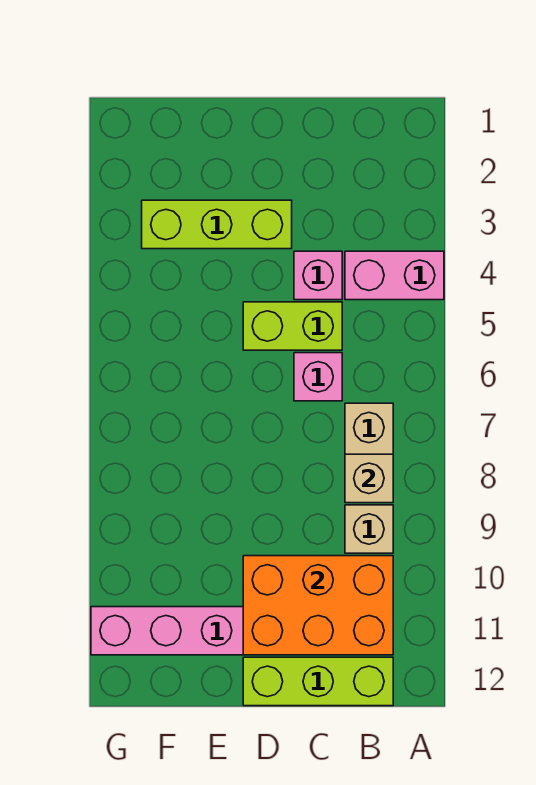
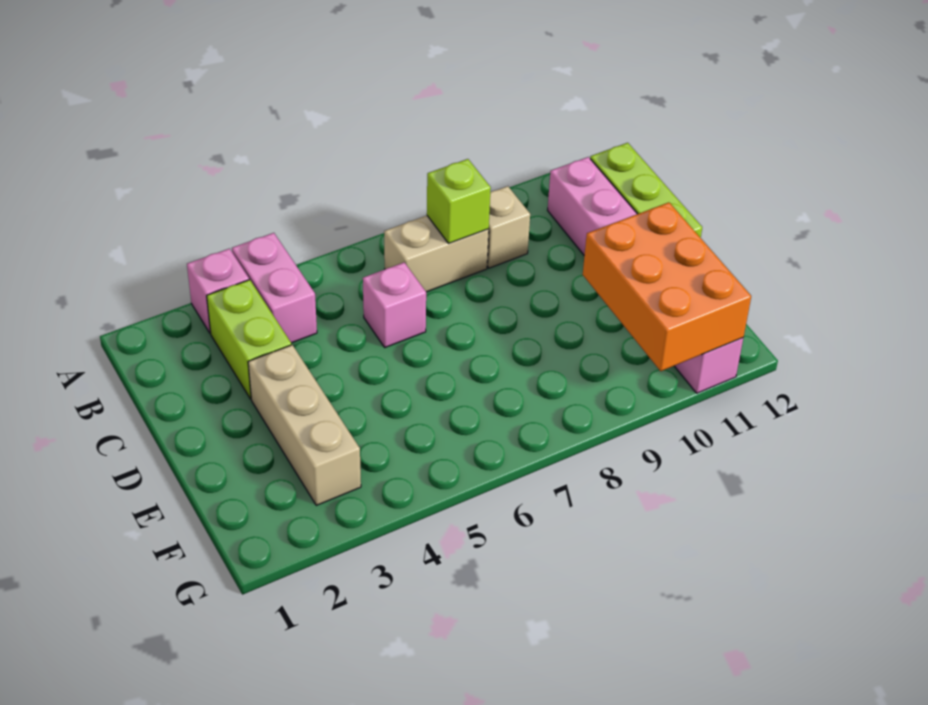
tan 1x1 brick [345,454,393,503] -> lime 1x1 brick [427,159,491,243]
orange 2x3 brick [243,556,393,655] -> orange 2x3 brick moved to [583,202,751,371]
pink 1x1 brick [294,251,342,300] -> pink 1x1 brick moved to [187,249,249,333]
lime 1x2 brick [243,302,342,350] -> lime 1x2 brick moved to [207,280,291,399]
lime 1x3 brick [142,200,292,249] -> tan 1x3 brick [248,345,361,505]

